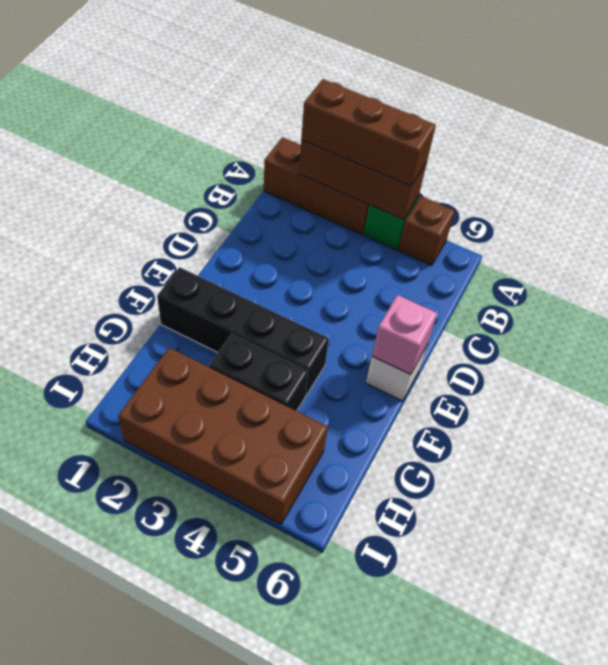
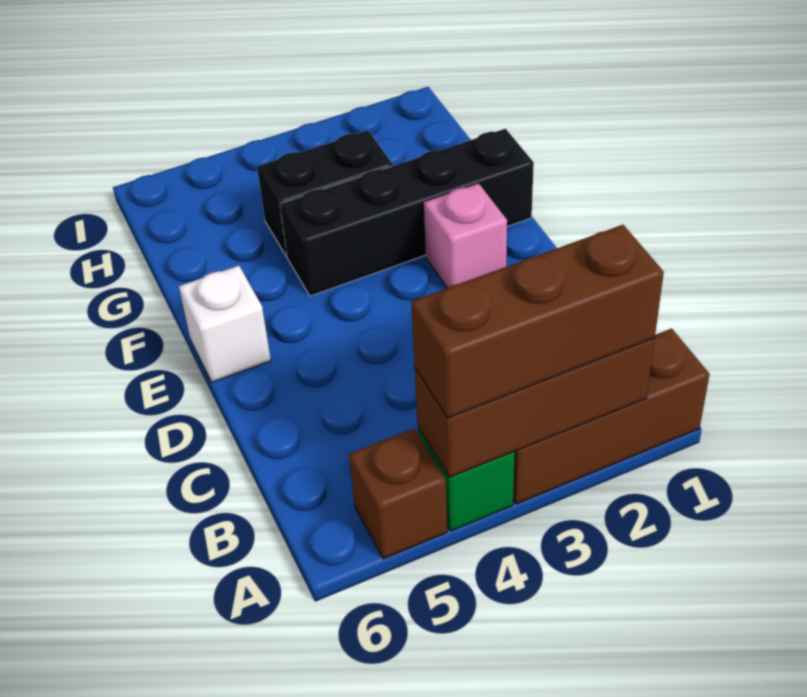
pink 1x1 brick [372,295,437,374] -> pink 1x1 brick moved to [424,183,507,288]
brown 2x4 brick [118,348,328,524] -> none

